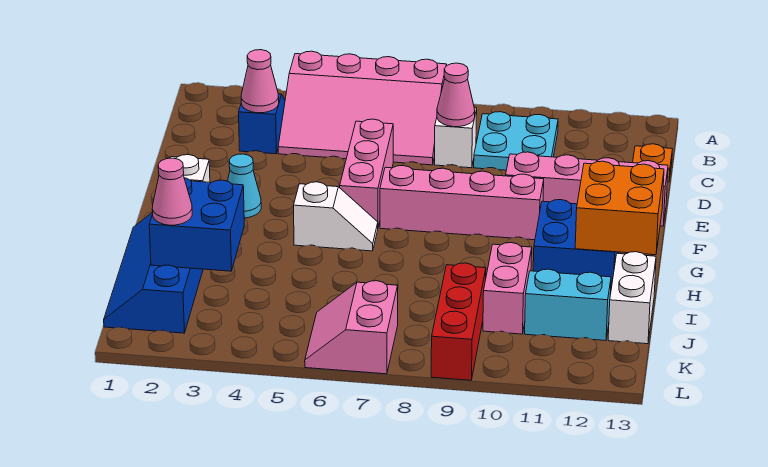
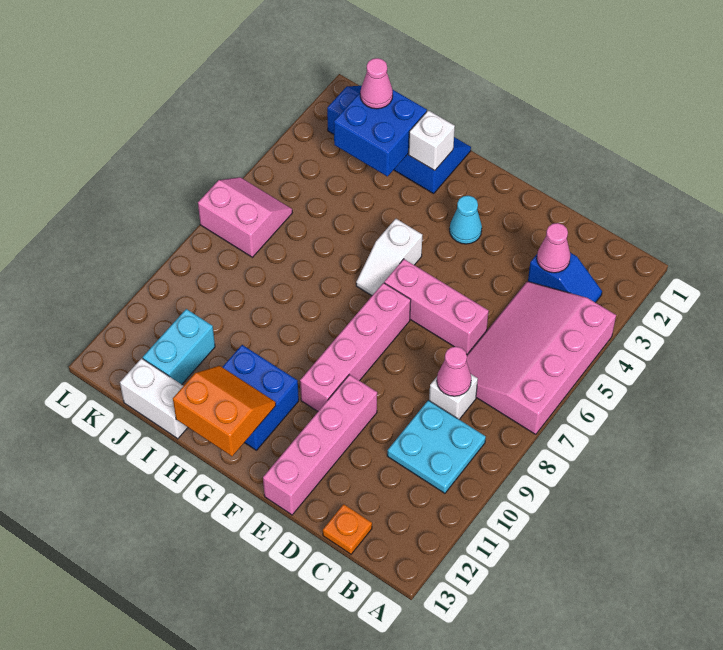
orange 2x2 brick [575,161,664,255] -> orange 2x2 slope [173,366,276,456]
pink 1x2 brick [483,243,532,334] -> none
red 1x3 brick [431,263,486,380] -> none

